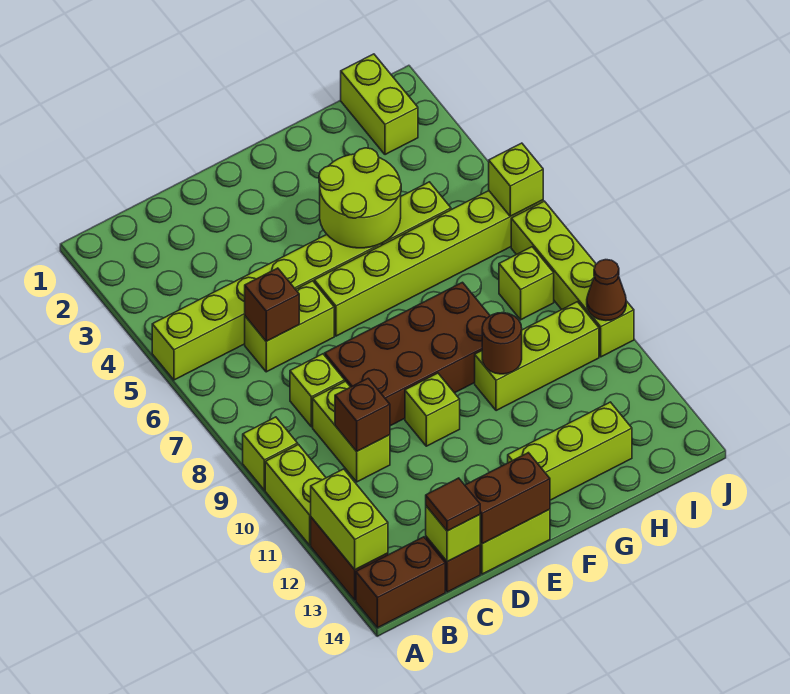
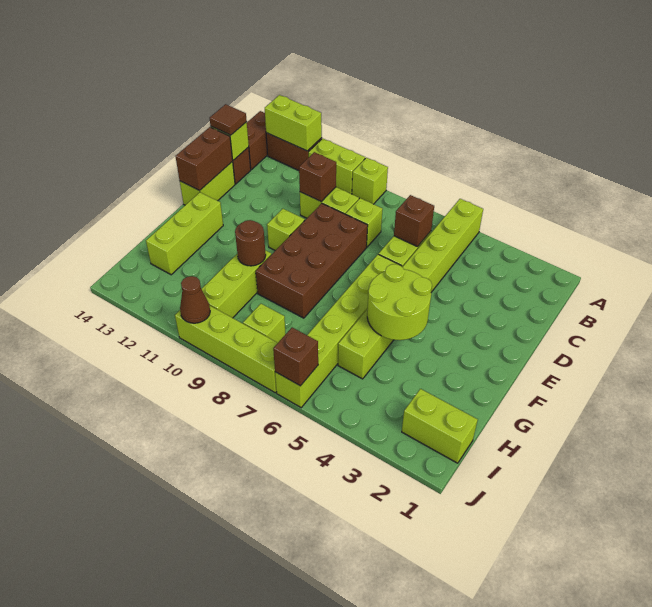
lime 1x1 brick [489,143,543,216] -> brown 1x1 brick [273,328,318,386]

